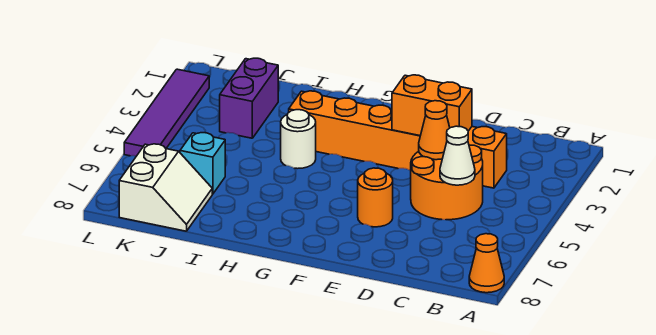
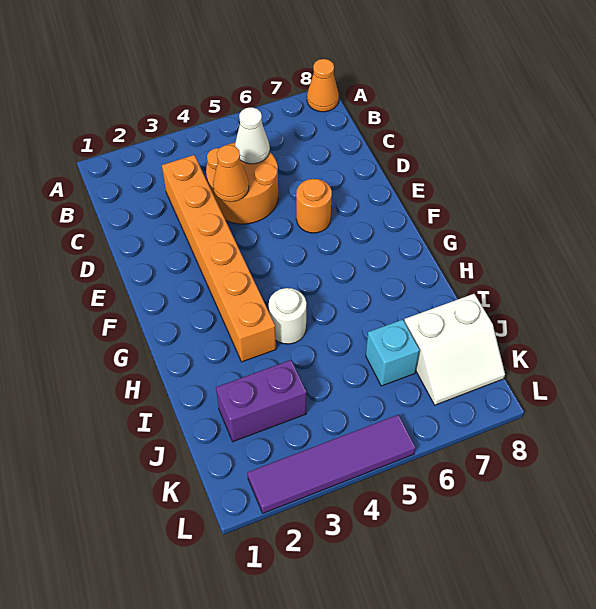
orange 1x2 brick [392,75,472,136] -> none
white 2x2 slope [119,144,212,231] -> white 2x2 slope turned to [404,294,505,405]

